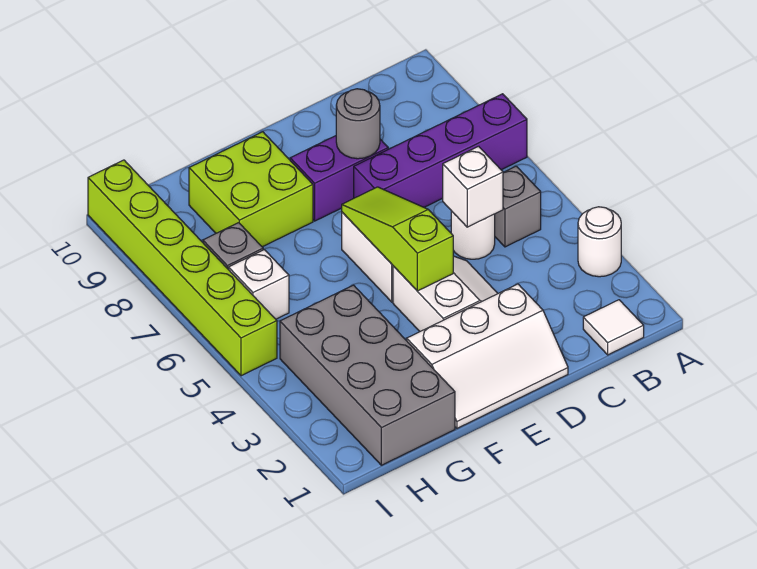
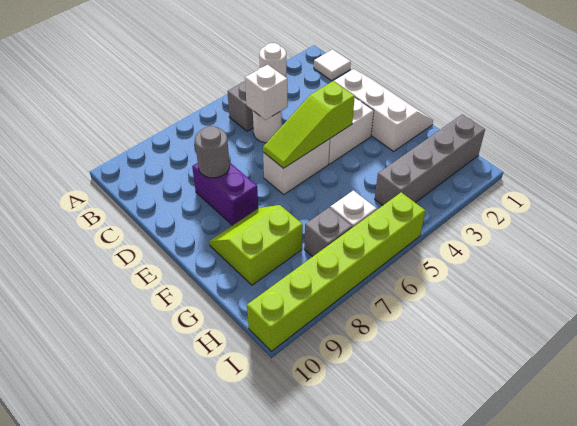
purple 1x4 brick [354,94,527,207] -> none
lime 2x2 brick [189,132,313,247] -> lime 2x2 slope [209,205,303,285]
grey 2x4 brick [280,285,455,465] -> grey 1x4 brick [375,115,485,205]

